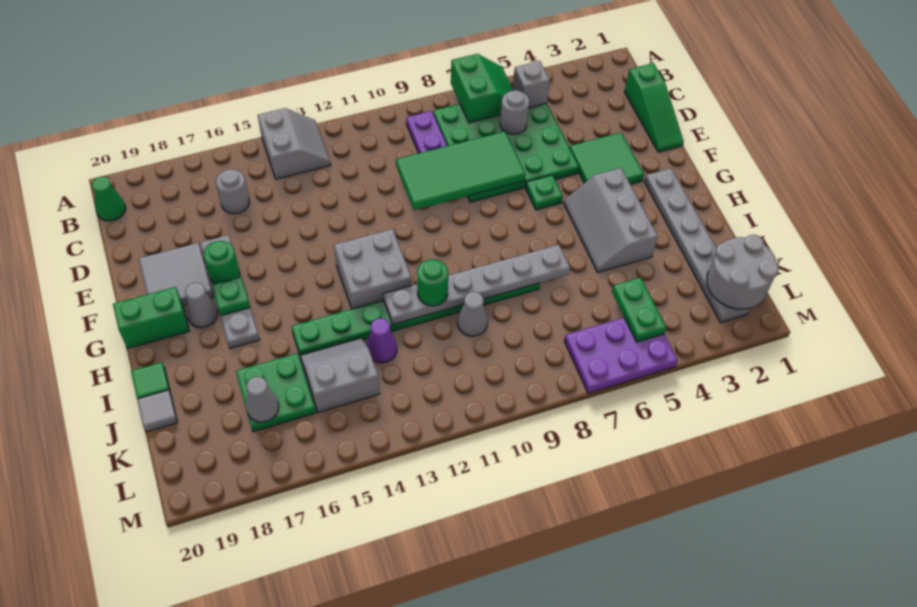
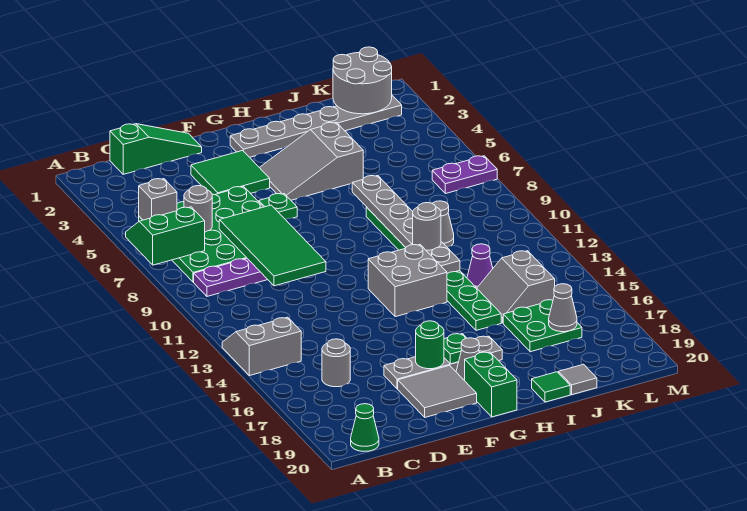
grey 2x3 slope [564,168,658,272] -> grey 2x3 slope turned to [259,122,363,200]
green 1x1 round brick [417,259,448,306] -> grey 1x1 round brick [413,203,441,250]
green 1x2 plate [612,278,666,342] -> none
purple 2x3 plate [564,318,678,393] -> purple 1x2 plate [432,156,497,194]

